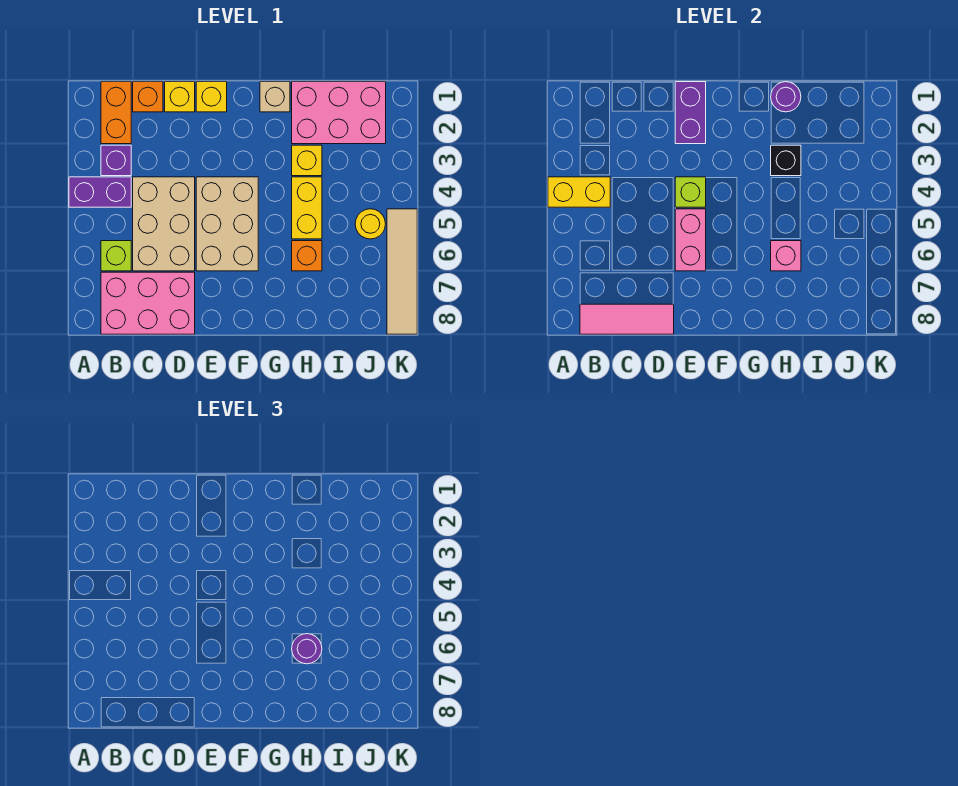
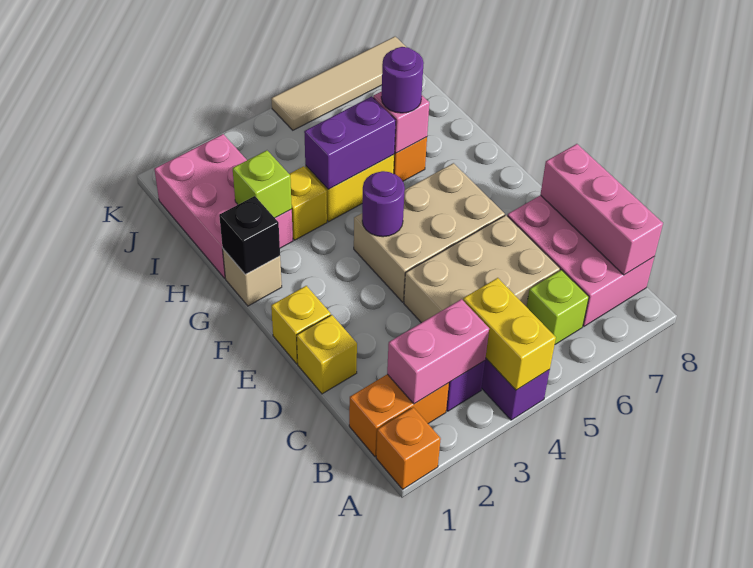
pink 1x3 tile [580,304,674,334] -> pink 1x3 brick [540,144,663,275]
orange 1x1 brick [133,82,163,112] -> orange 1x1 brick moved to [376,407,441,489]
purple 1x2 brick [675,82,706,144] -> purple 1x2 brick moved to [304,96,396,189]
lime 1x1 brick [675,177,706,207] -> lime 1x1 brick moved to [233,150,292,218]
pink 1x2 brick [675,209,706,271] -> pink 1x2 brick moved to [387,299,489,404]
purple 1x1 round brick [771,82,801,112] -> purple 1x1 round brick moved to [362,171,405,237]
black 1x1 brick [771,145,801,176] -> black 1x1 brick moved to [219,196,280,275]
yellow 1x1 round brick [355,209,385,239] -> none

